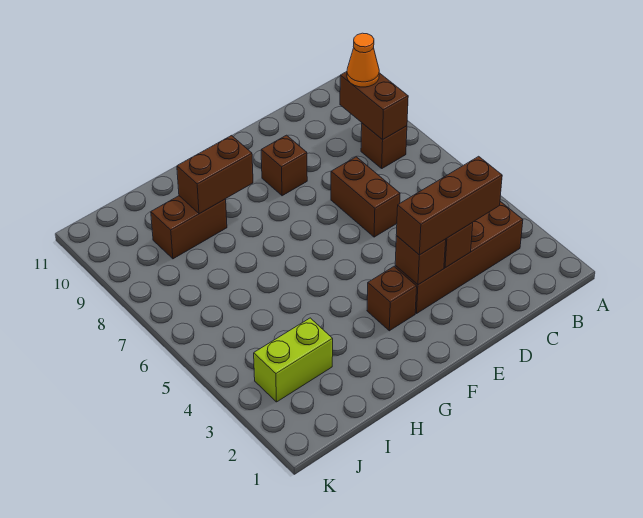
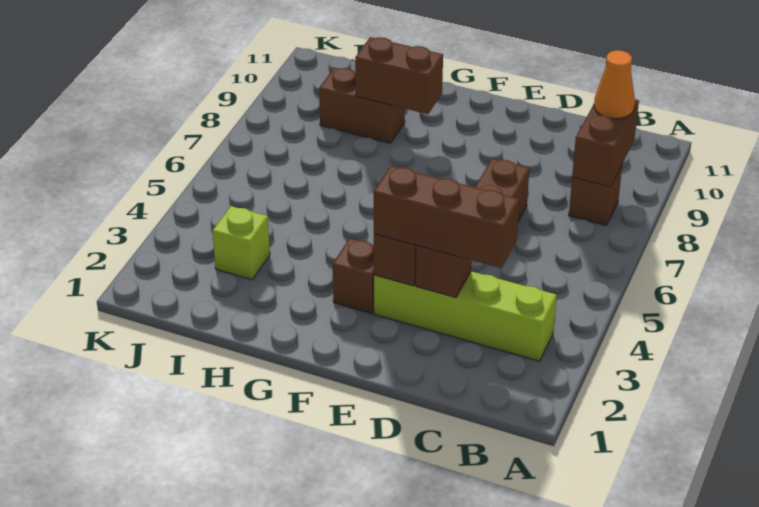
brown 1x4 brick [395,201,523,313] -> lime 1x4 brick [374,271,557,361]
brown 1x1 brick [261,135,307,196] -> none
lime 1x2 brick [254,318,333,402] -> lime 1x1 brick [213,206,270,280]

